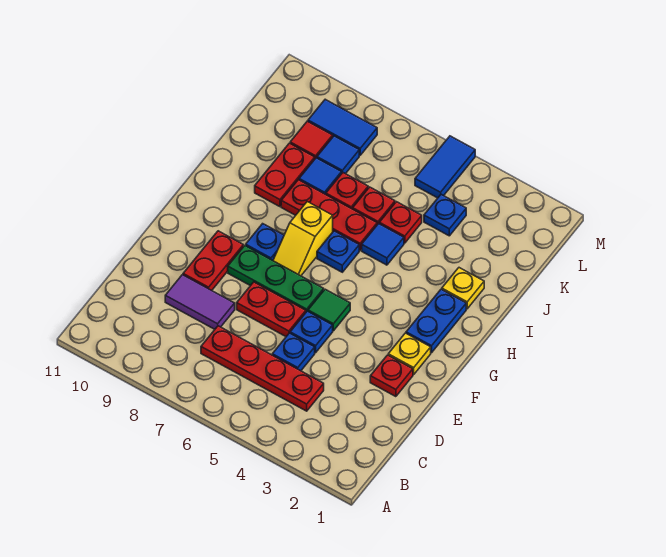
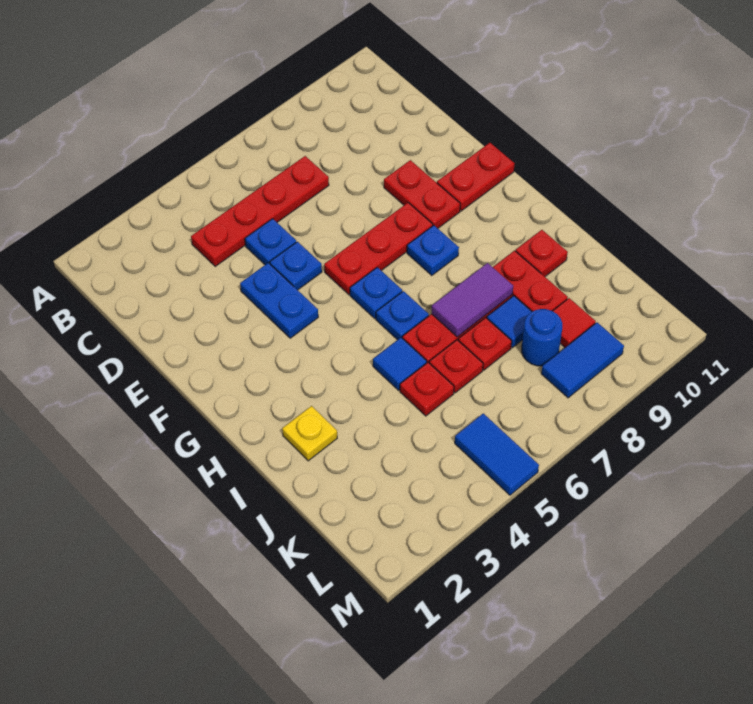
purple 1x2 tile [165,275,235,329] -> purple 1x2 tile moved to [432,263,513,337]
red 1x1 plate [370,355,413,397] -> red 1x1 plate moved to [516,230,568,276]
red 1x2 plate [237,282,306,336] -> red 1x2 plate moved to [437,143,515,211]
yellow 1x1 plate [388,333,431,375] -> none
green 1x1 tile [308,289,350,331] -> none
green 1x3 plate [228,246,324,312] -> red 1x3 plate [324,203,433,295]
blue 1x2 plate [406,289,466,353] -> blue 1x2 plate moved to [240,263,318,338]
yellow 1x2 slope [273,202,333,276] -> none
blue 1x1 plate [424,194,466,236] -> blue 1x1 plate moved to [350,267,402,318]
blue 1x1 tile [317,136,359,174] -> blue 1x1 round brick [522,309,562,366]

